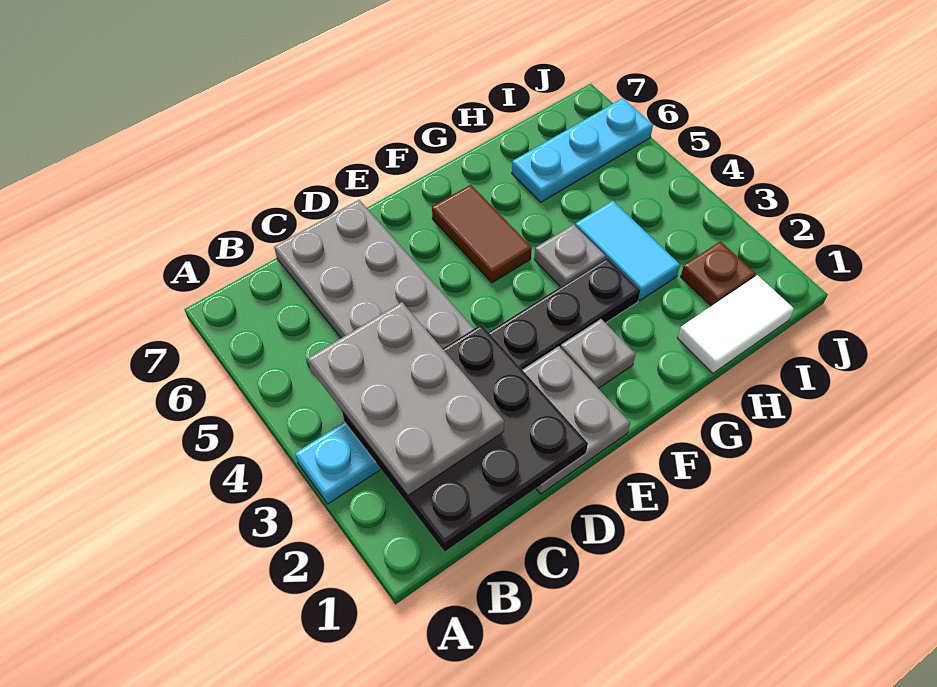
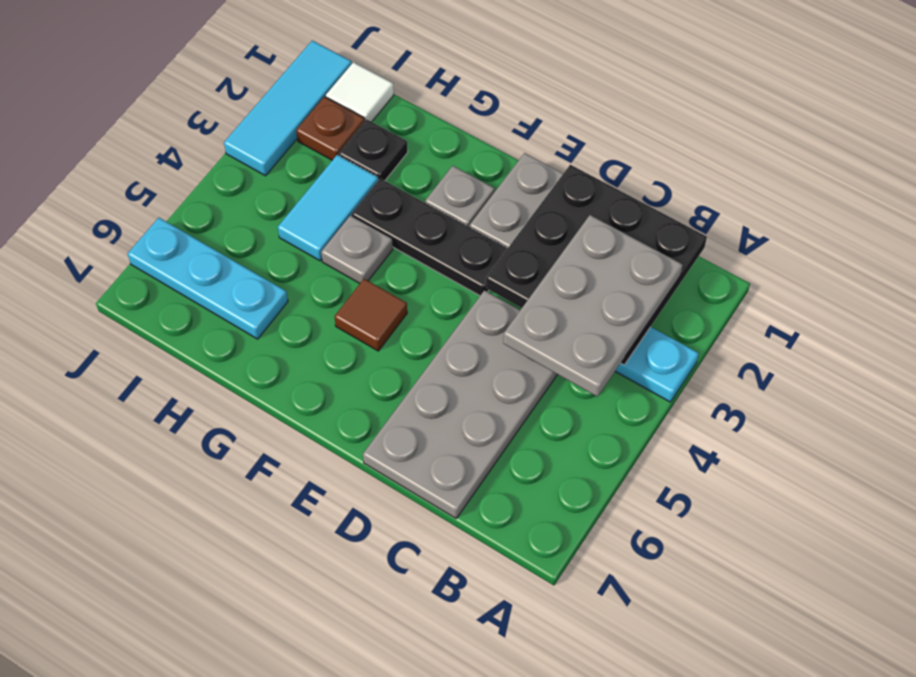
brown 1x2 tile [432,185,532,283] -> brown 1x1 tile [335,279,407,351]
white 1x2 tile [677,275,794,373] -> white 1x1 tile [326,62,394,122]
none -> black 1x1 plate [339,119,408,181]
none -> cyan 1x3 tile [224,41,352,176]

